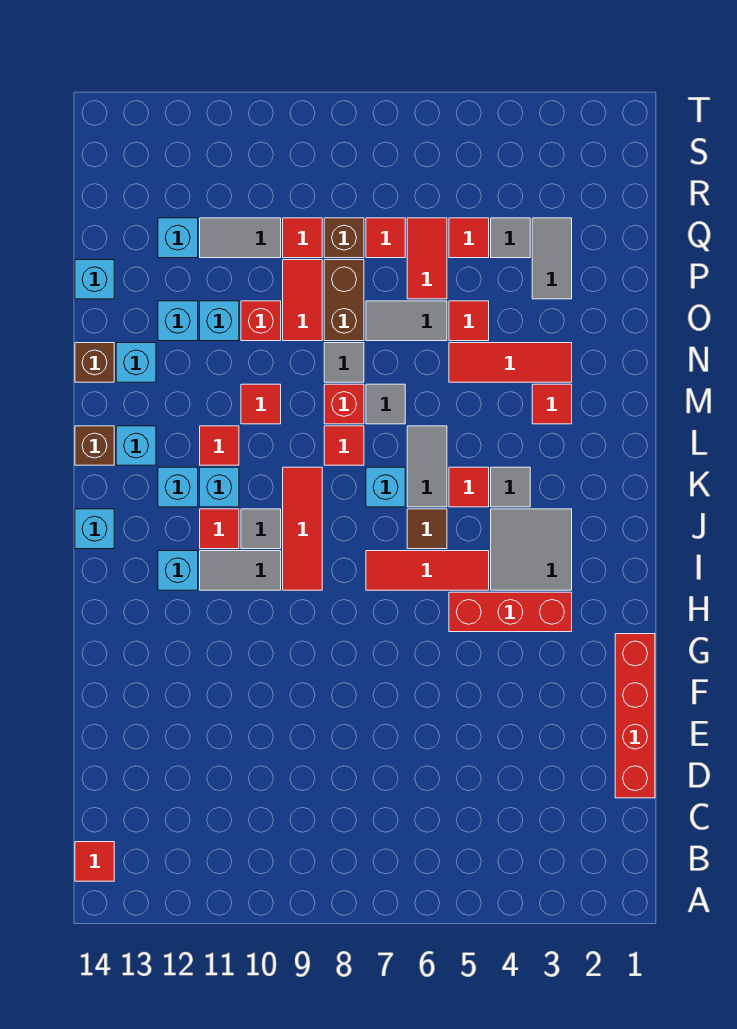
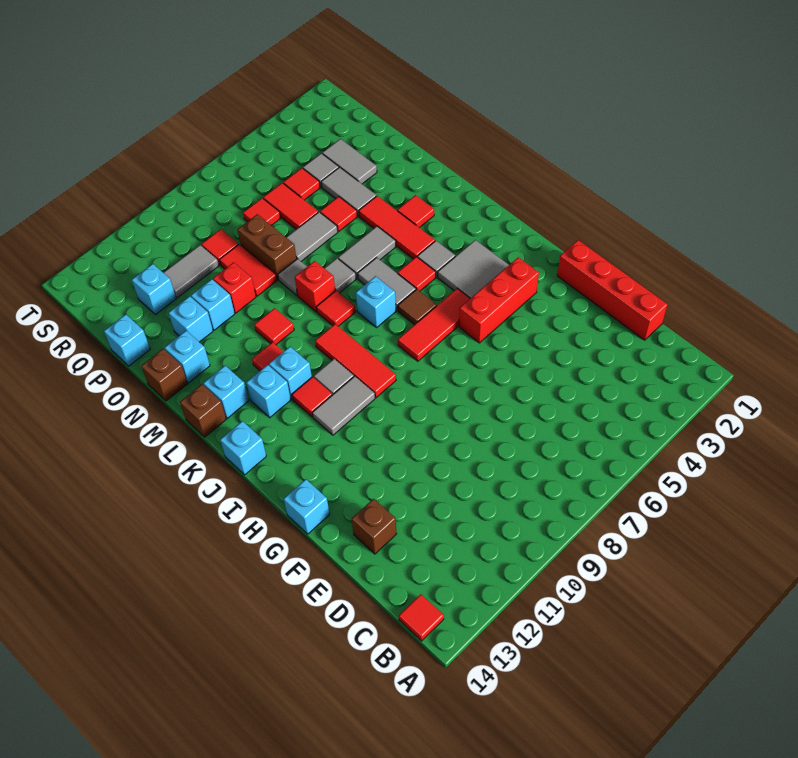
cyan 1x1 brick [158,551,198,590] -> cyan 1x1 brick moved to [284,479,330,534]
none -> grey 1x2 tile [338,226,396,278]
red 1x3 tile [449,343,572,382] -> red 1x3 tile turned to [359,196,435,259]
none -> grey 1x2 tile [321,167,376,216]
brown 1x1 brick [324,218,364,258] -> brown 1x1 brick moved to [352,499,397,554]

